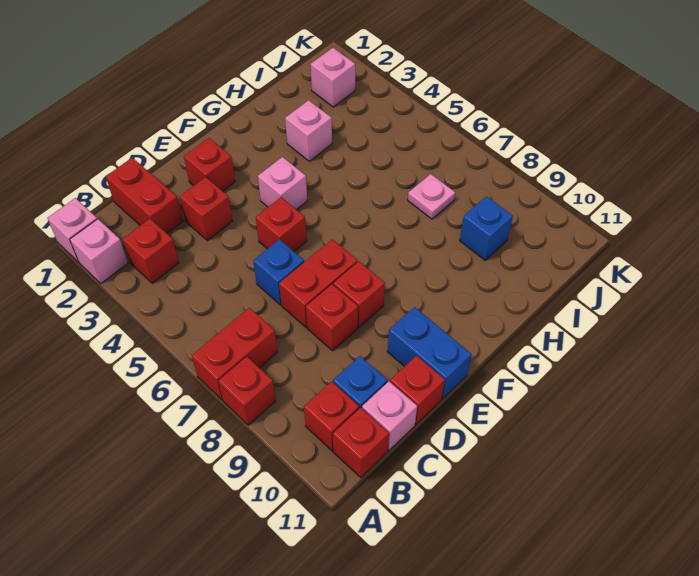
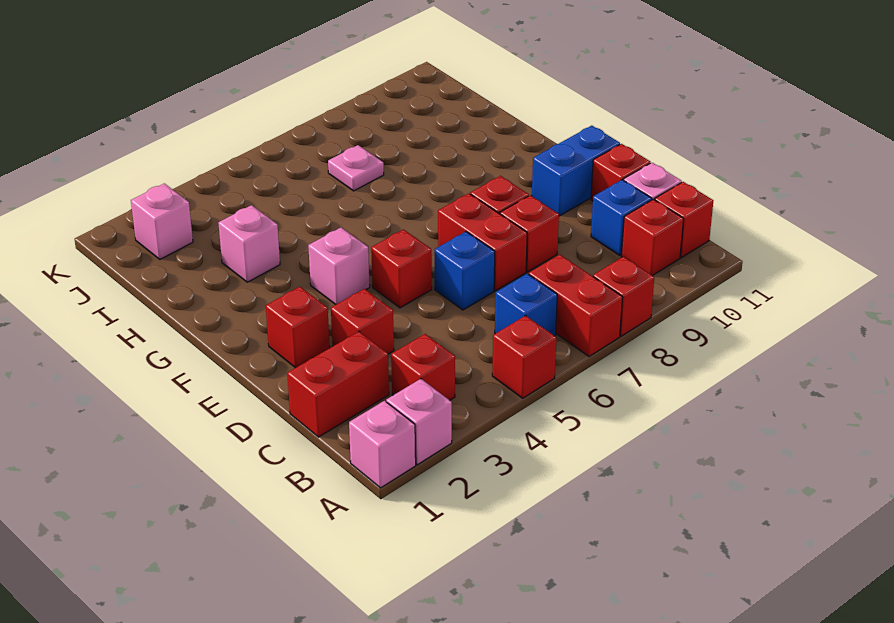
none -> red 1x1 brick [492,316,556,398]
blue 1x1 brick [460,196,513,260] -> blue 1x1 brick moved to [495,274,557,336]

